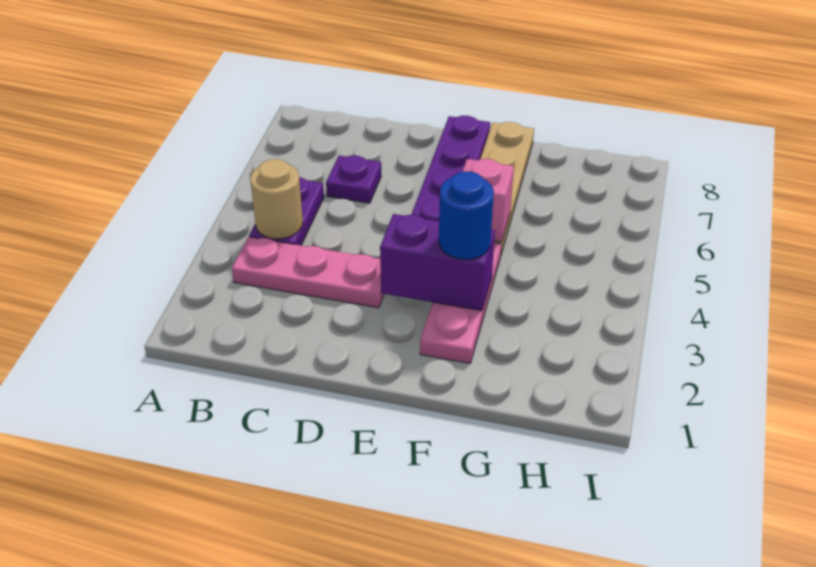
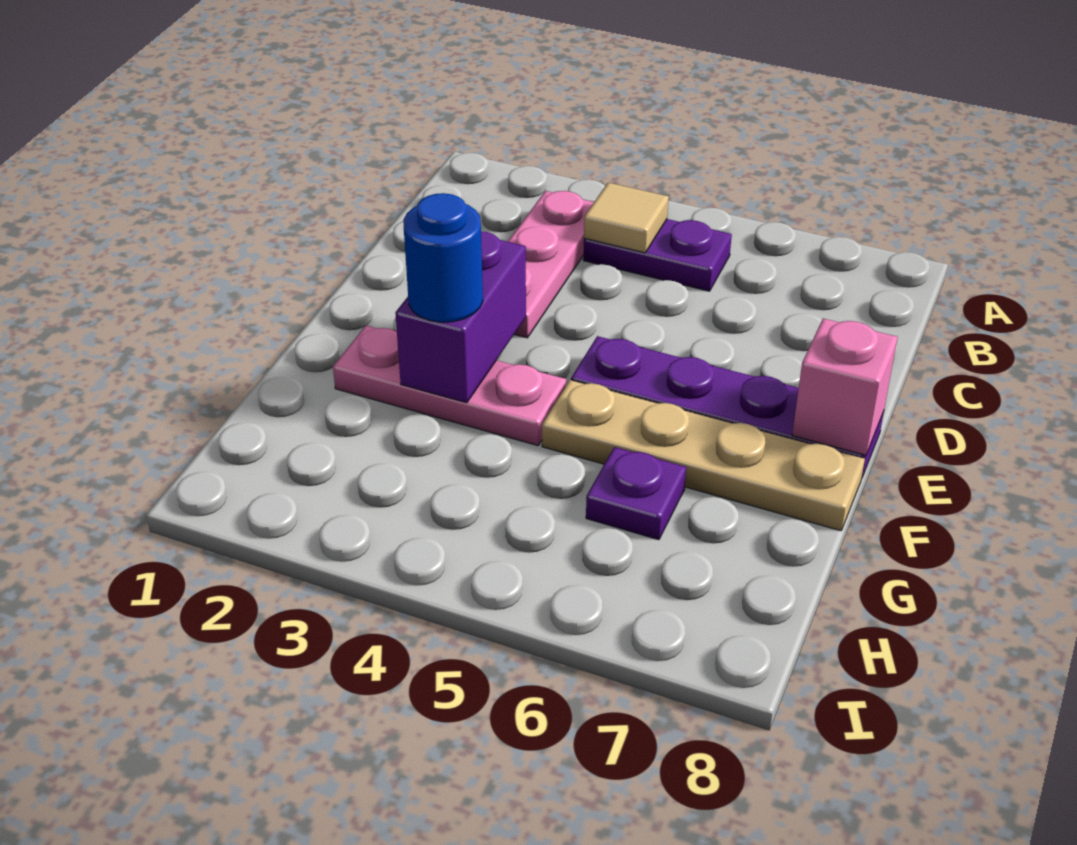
tan 1x1 round brick [250,159,303,239] -> tan 1x1 tile [584,183,669,253]
purple 1x1 plate [326,155,381,203] -> purple 1x1 plate moved to [586,447,686,540]
pink 1x1 brick [462,159,514,242] -> pink 1x1 brick moved to [792,319,898,455]

